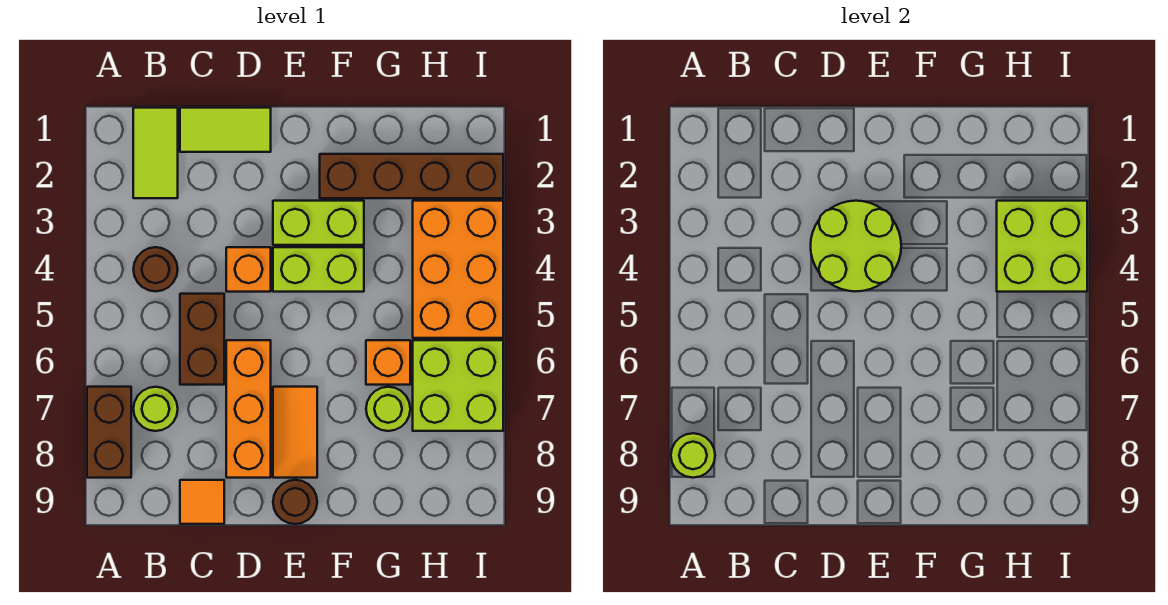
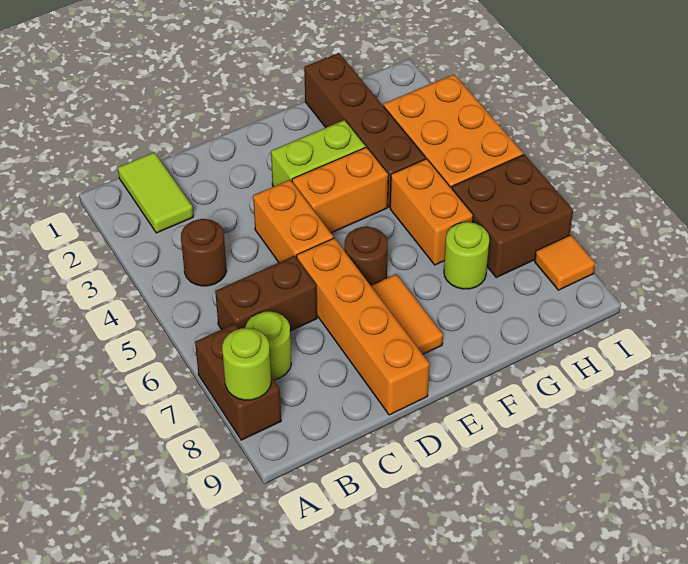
lime 1x2 tile [180,108,271,152] -> none
brown 1x2 brick [180,294,224,385] -> brown 1x2 brick turned to [215,256,317,331]
orange 1x1 tile [180,480,224,524] -> orange 1x1 tile moved to [535,235,595,290]
lime 2x2 round brick [811,201,901,291] -> none
orange 1x1 brick [226,247,271,292] -> orange 1x2 brick [253,180,333,262]
orange 1x3 brick [226,340,271,478] -> orange 1x4 brick [297,238,429,415]
lime 1x2 brick [273,247,364,292] -> orange 1x2 brick [292,147,388,233]
brown 1x1 round brick [273,480,317,524] -> brown 1x1 round brick moved to [345,227,388,285]
brown 1x4 brick [320,154,503,198] -> brown 1x4 brick turned to [304,53,426,207]
orange 1x1 brick [366,340,410,385] -> orange 1x2 brick [390,159,473,265]
lime 2x2 brick [997,201,1087,292] -> none
lime 2x2 brick [413,340,503,431] -> brown 2x2 brick [452,154,573,278]

